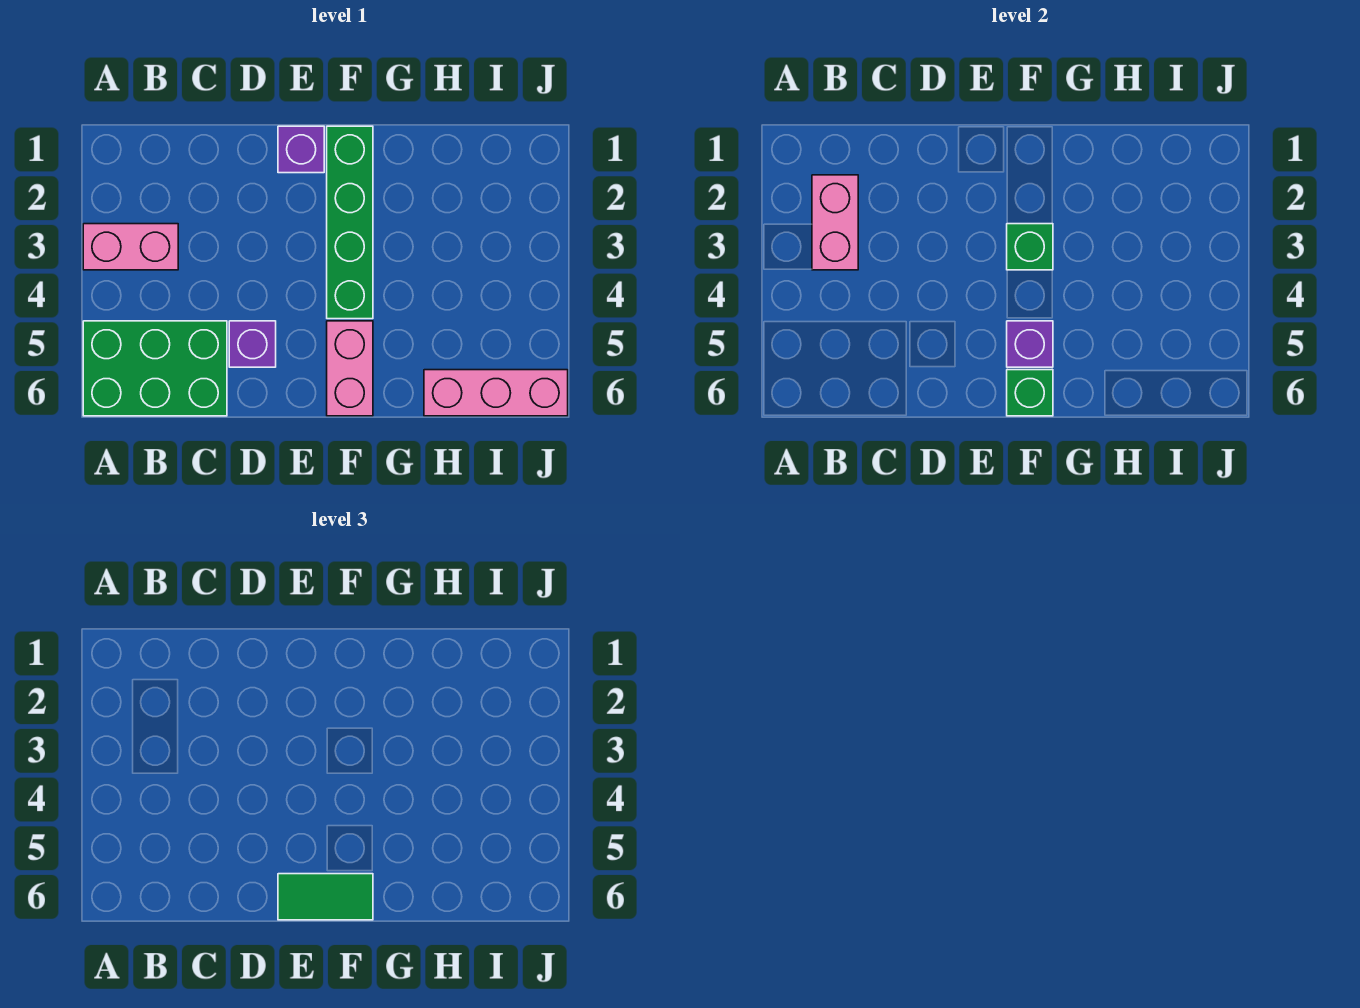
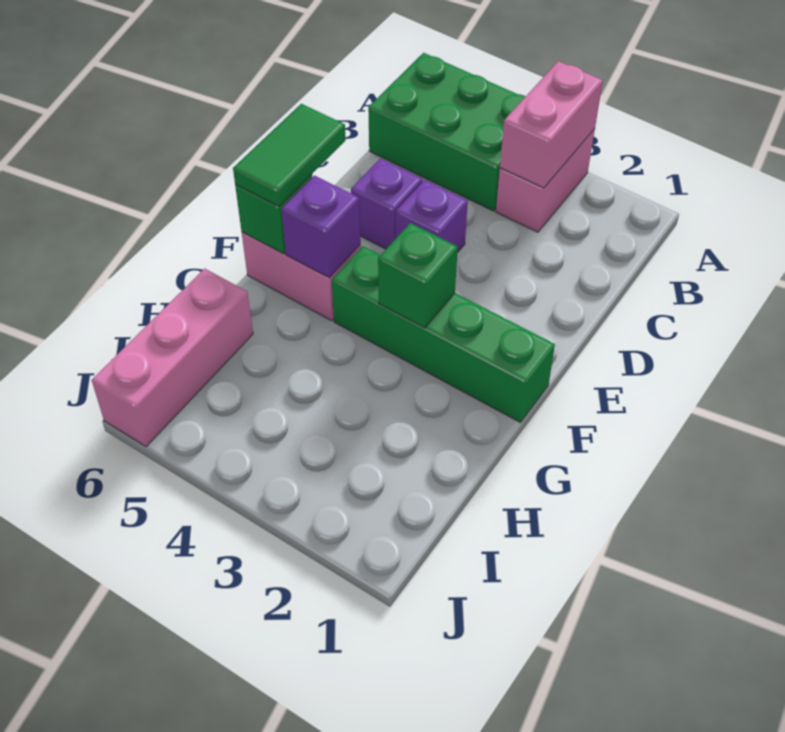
green 2x3 brick [83,321,227,416] -> green 2x3 brick turned to [368,53,526,211]
pink 1x2 brick [812,175,858,270] -> pink 1x2 brick turned to [500,61,603,188]
purple 1x1 brick [278,126,324,173] -> purple 1x1 brick moved to [396,180,468,253]

